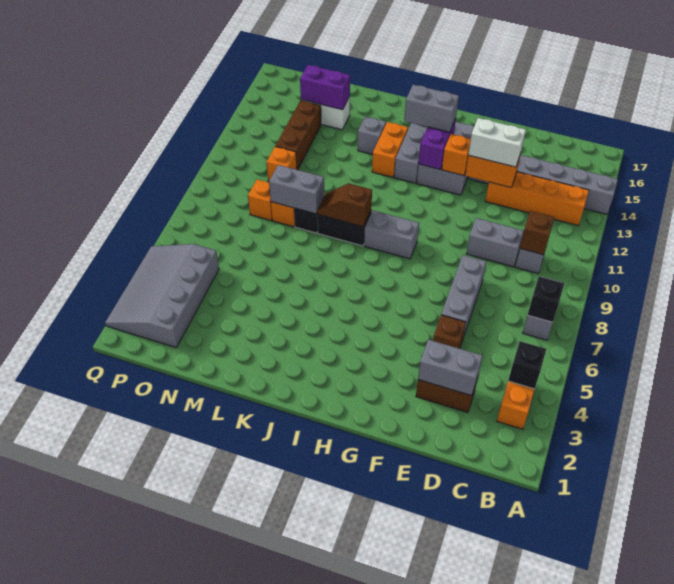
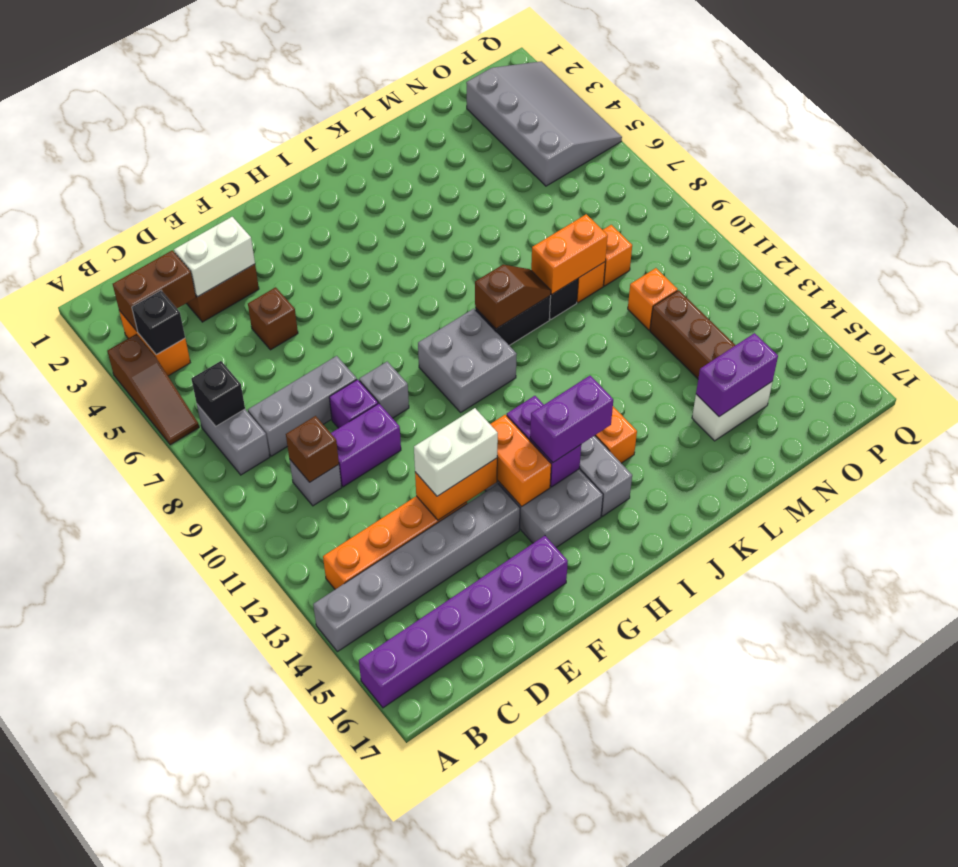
none -> brown 1x3 slope [107,334,199,445]
none -> purple 1x6 brick [359,536,568,708]
none -> brown 1x2 brick [113,250,196,331]
grey 1x2 brick [418,340,483,396] -> white 1x2 brick [174,217,255,297]
grey 1x2 brick [467,218,524,267] -> purple 1x2 brick [331,404,401,487]
grey 1x3 brick [441,255,486,337] -> grey 1x3 brick turned to [248,356,357,456]
none -> purple 1x1 brick [329,379,378,428]
orange 1x1 brick [442,134,471,176] -> orange 1x2 brick [490,415,551,507]
grey 1x2 brick [364,210,419,259] -> grey 2x2 brick [418,309,517,412]
grey 1x2 brick [404,85,459,132] -> purple 1x2 brick [530,376,613,462]
grey 1x1 brick [358,116,386,155] -> grey 1x1 brick moved to [359,362,409,418]
grey 1x2 brick [269,165,324,214] -> orange 1x2 brick [531,214,608,294]

